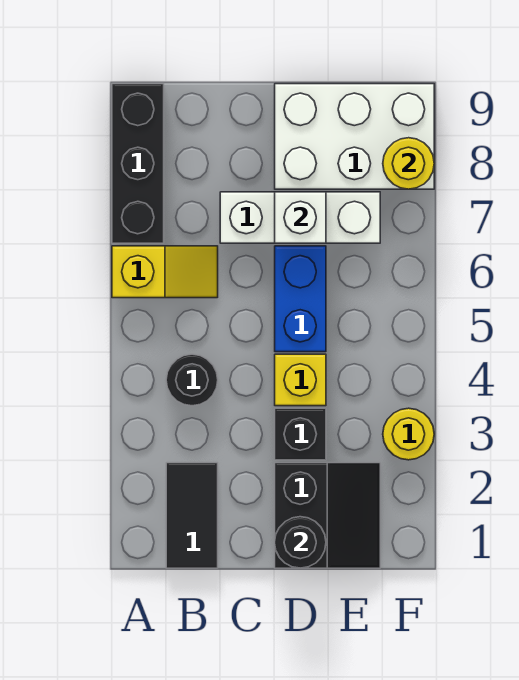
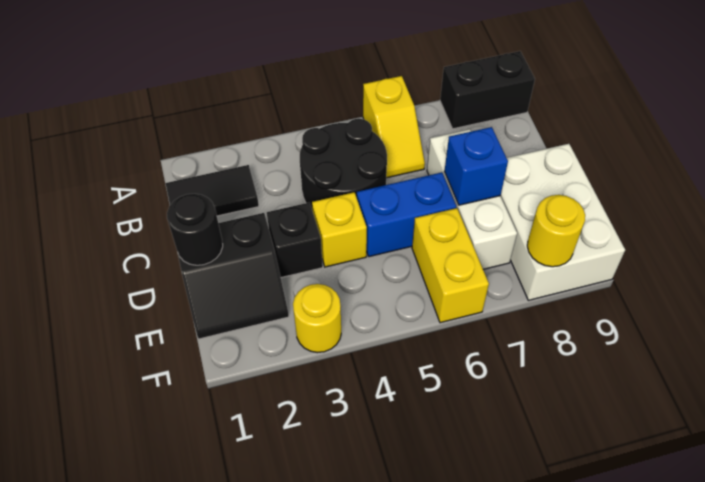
black 1x3 brick [112,84,164,243] -> black 1x2 brick [440,51,535,129]
black 1x1 round brick [166,354,218,406] -> black 2x2 round brick [300,119,387,211]
white 1x1 brick [275,192,326,243] -> blue 1x1 brick [444,127,508,205]
none -> yellow 1x2 brick [412,208,489,323]

